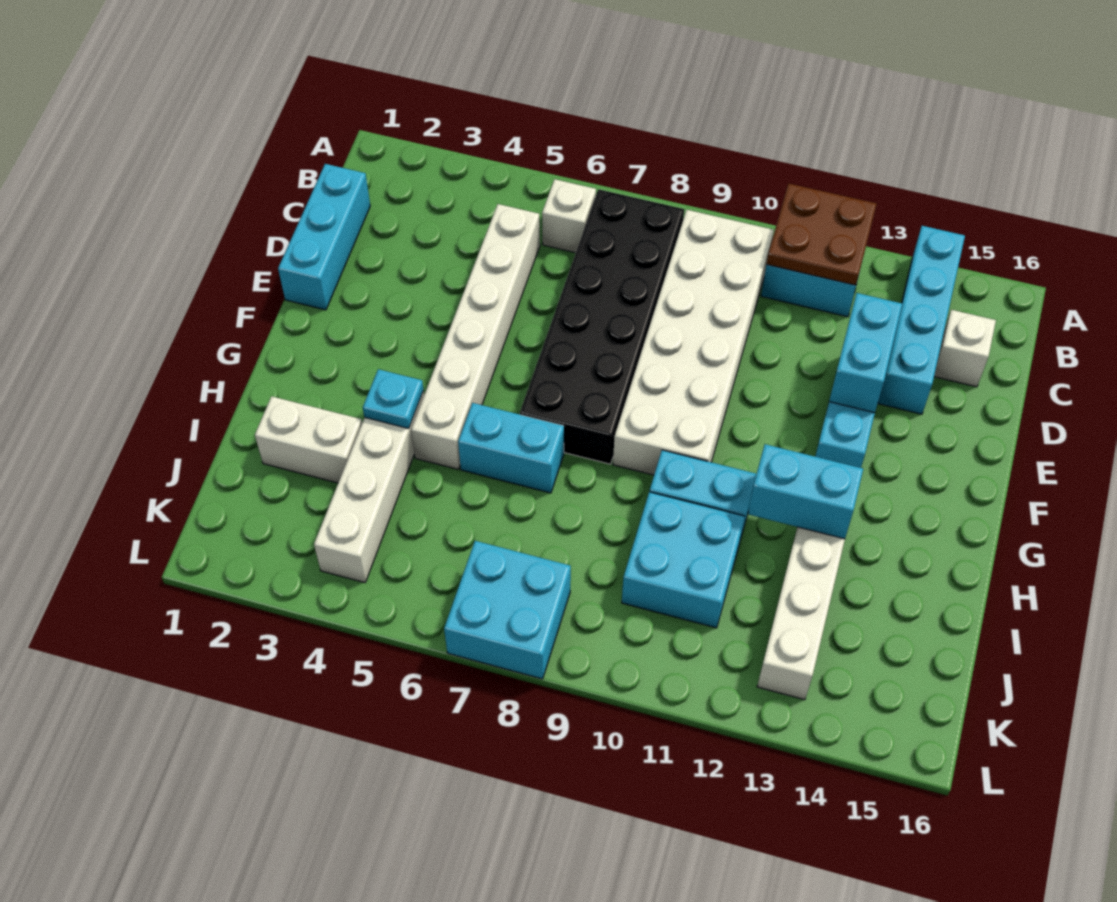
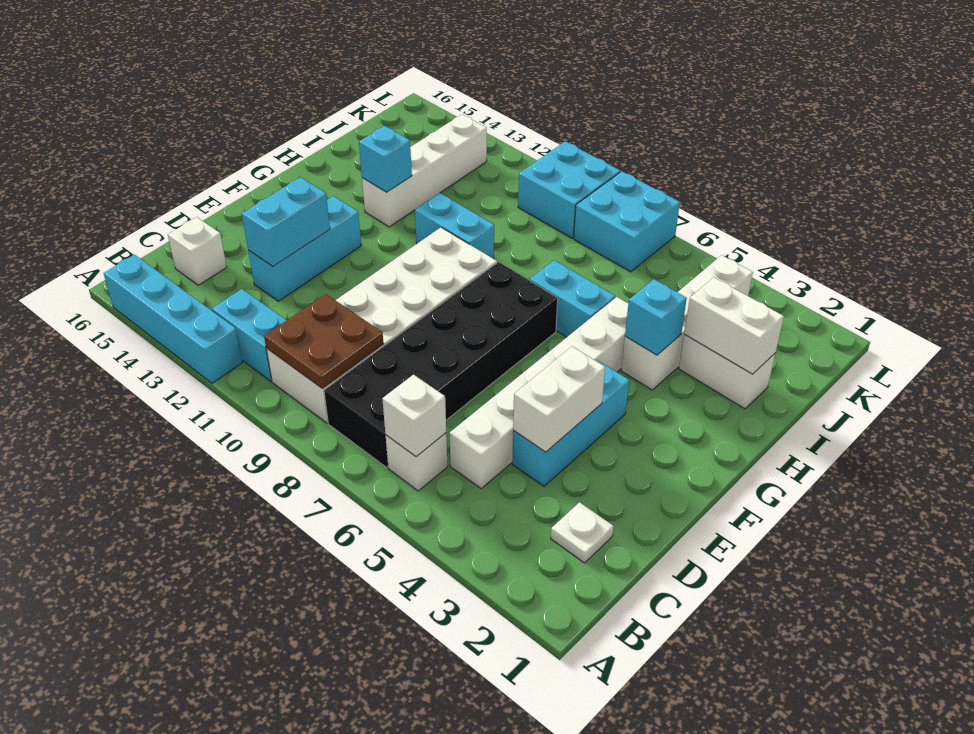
brown 2x2 plate [767,184,877,285] -> brown 2x2 plate moved to [264,294,384,388]
cyan 1x4 brick [878,226,965,414] -> cyan 1x4 brick turned to [104,255,242,383]
none -> white 1x1 brick [382,375,446,457]
cyan 1x3 brick [278,164,370,310] -> cyan 1x3 brick moved to [512,360,629,486]
none -> white 1x1 plate [551,502,614,563]
none -> white 1x2 brick [513,346,605,452]
cyan 1x1 plate [363,369,423,428] -> cyan 1x1 brick [625,279,687,355]
cyan 1x2 brick [748,444,863,539] -> cyan 1x1 brick [359,126,412,192]
none -> white 1x2 brick [684,277,784,374]
cyan 2x2 brick [622,492,745,628] -> cyan 2x2 brick moved to [518,141,620,238]

